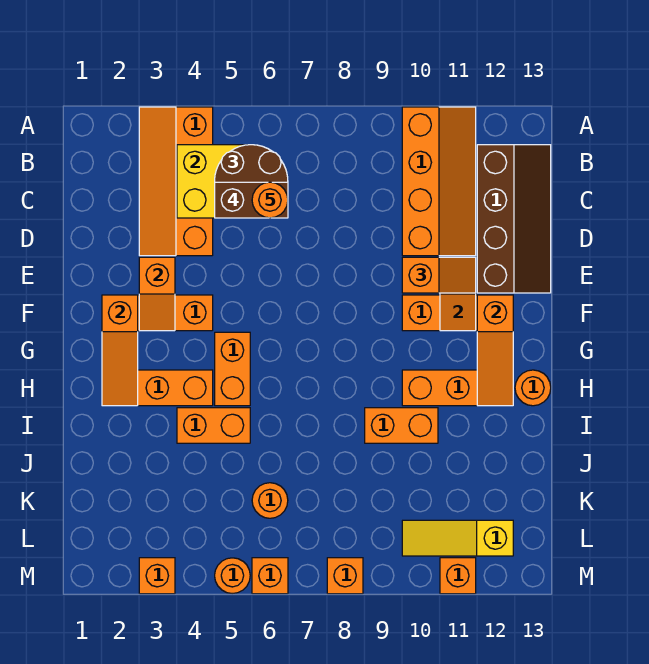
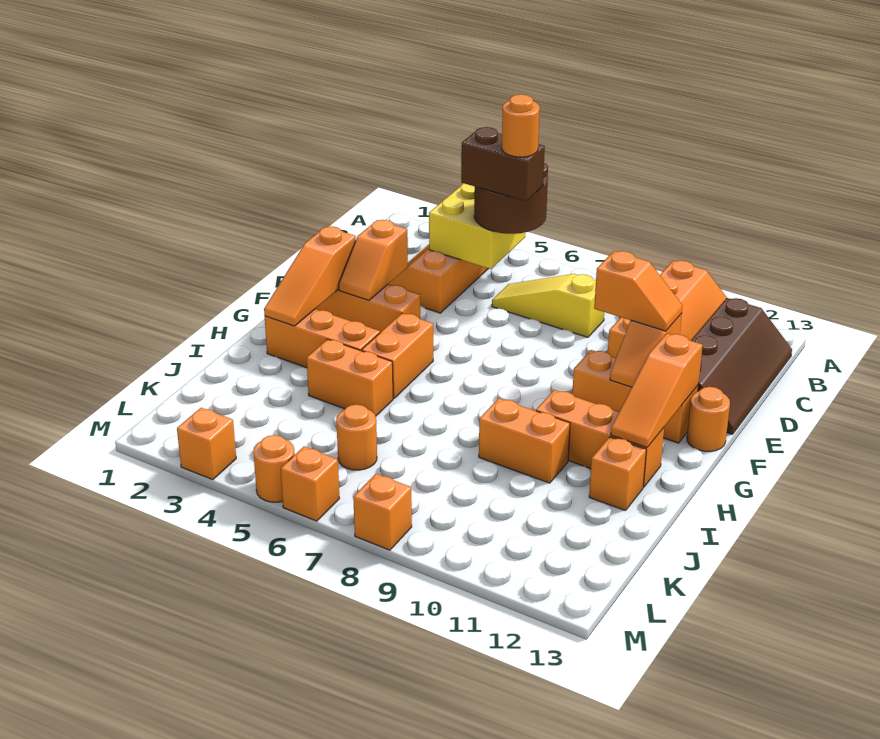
orange 1x1 round brick [515,370,551,406] -> orange 1x1 round brick moved to [687,387,730,452]
yellow 1x3 slope [402,520,513,556] -> yellow 1x3 slope moved to [492,274,604,337]
orange 1x1 brick [440,558,476,594] -> orange 1x1 brick moved to [589,437,646,511]

